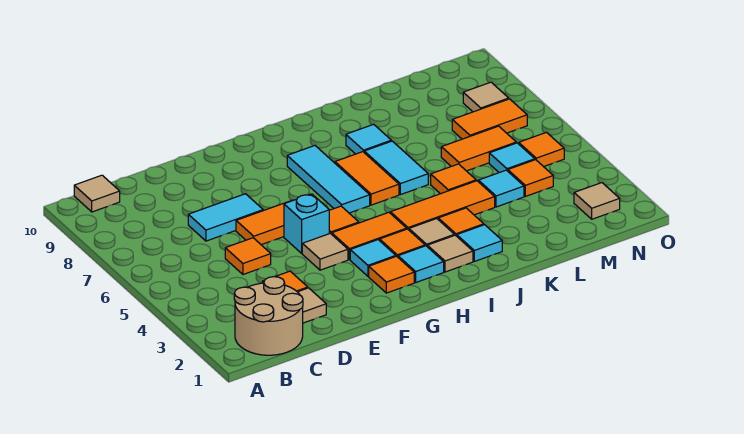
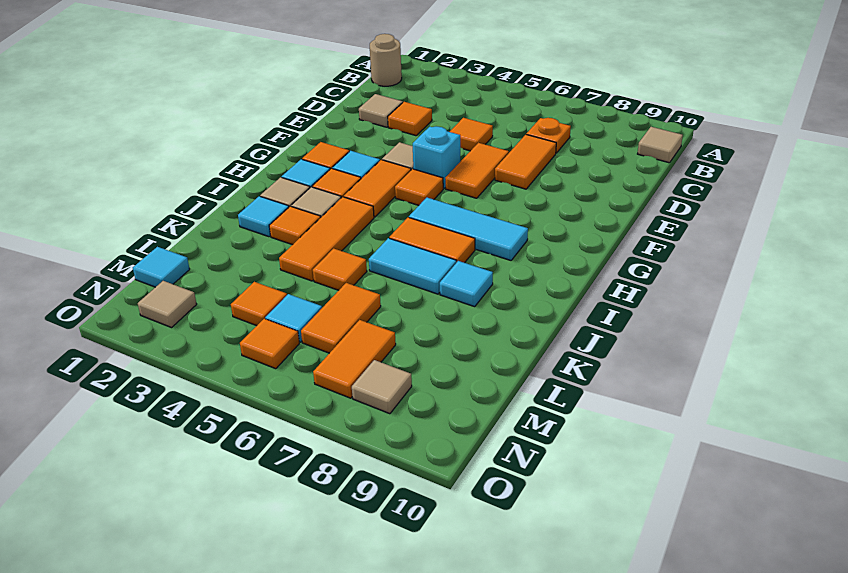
tan 2x2 round brick [234,277,303,355] -> tan 1x1 round brick [370,34,402,86]
none -> orange 1x1 plate [526,118,571,153]
cyan 1x2 tile [188,194,263,241] -> orange 1x2 tile [495,135,556,189]
cyan 1x1 tile [478,170,524,207] -> cyan 1x1 tile moved to [133,247,190,287]

